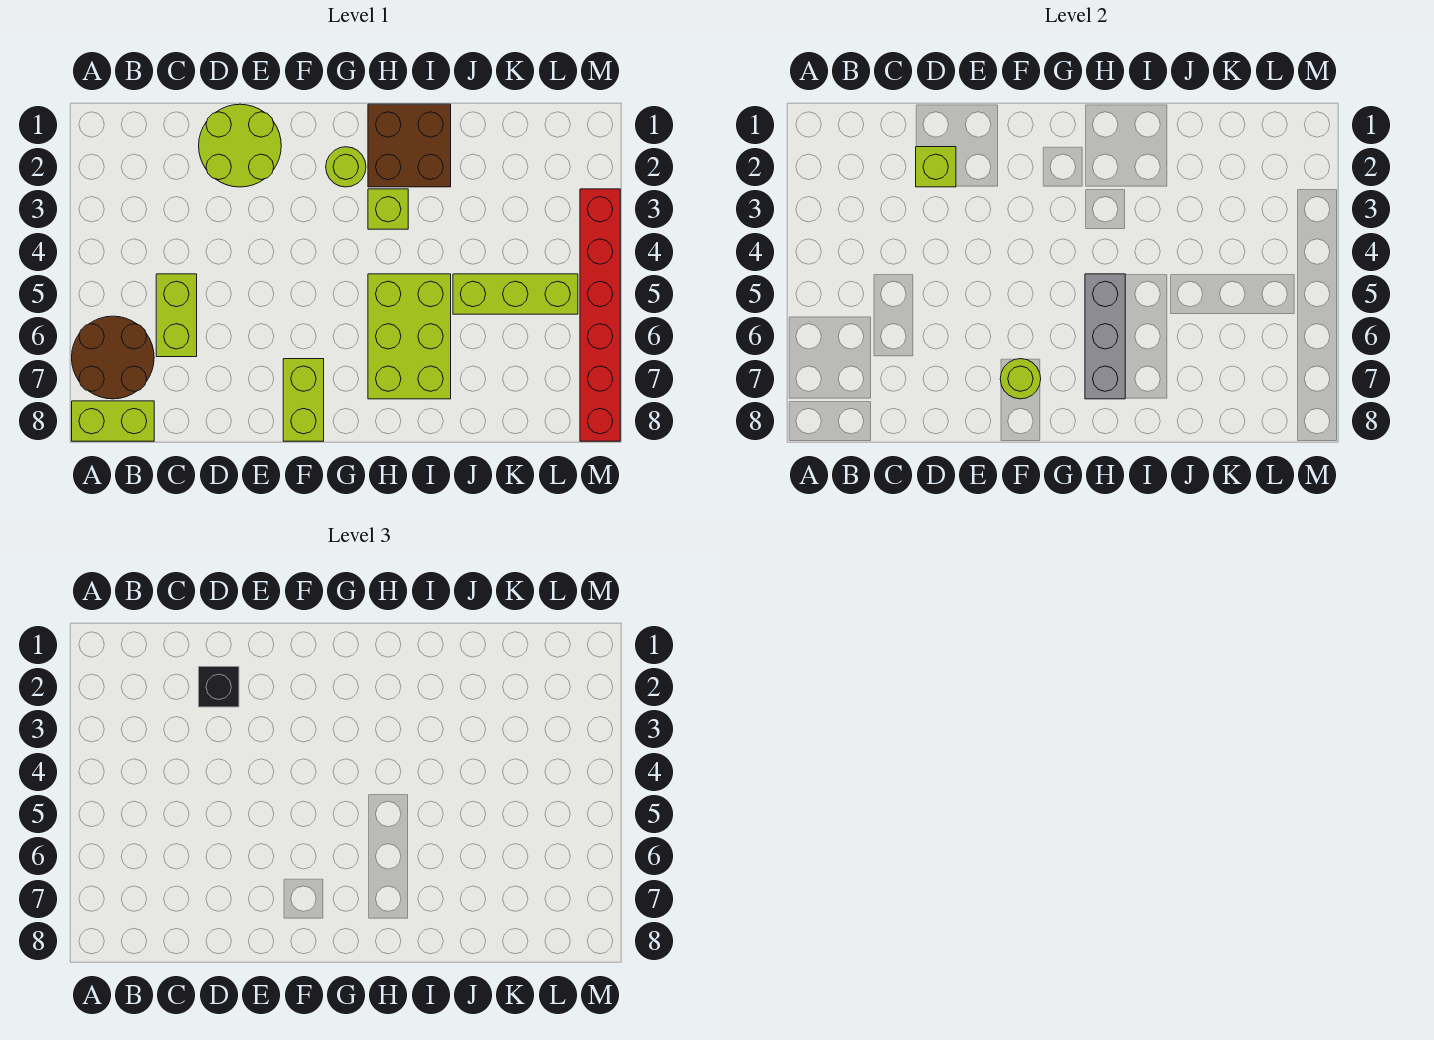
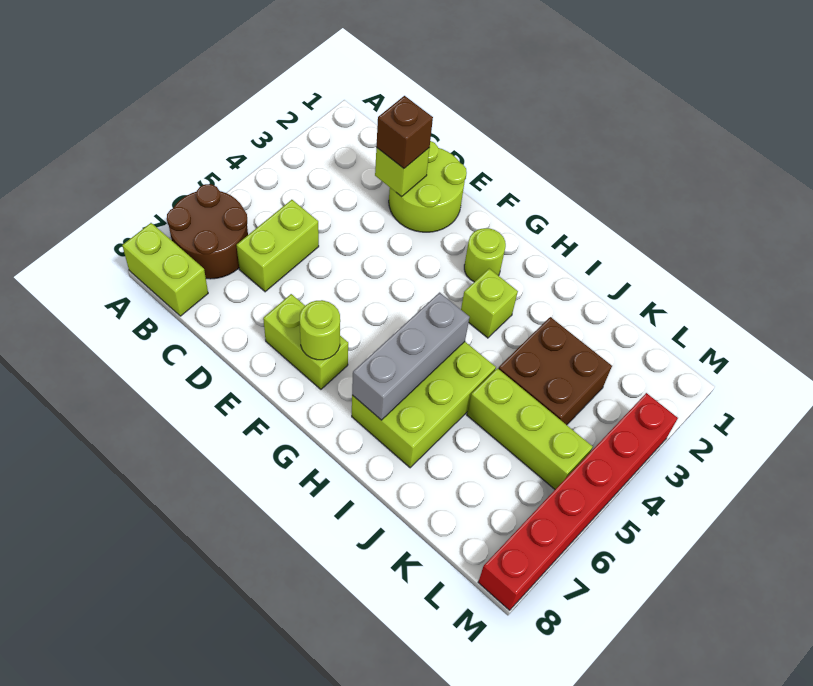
black 1x1 brick [199,667,239,707] -> brown 1x1 brick [376,96,433,168]
lime 1x2 brick [283,359,324,441] -> lime 1x2 brick turned to [263,294,348,389]
brown 2x2 brick [368,104,451,187] -> brown 2x2 brick moved to [498,317,612,425]

